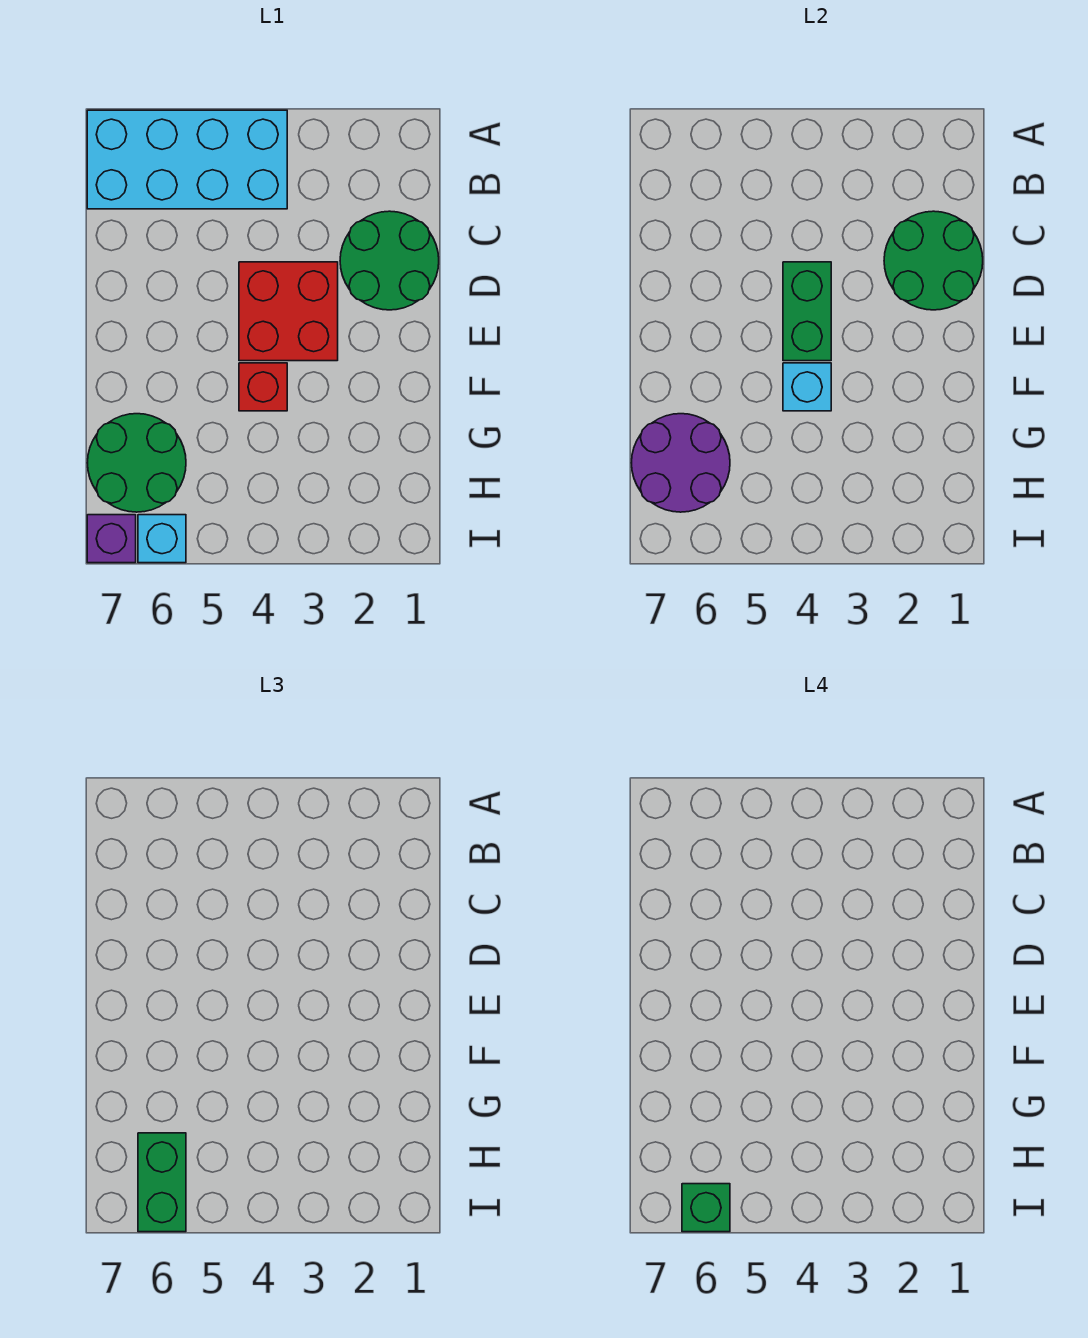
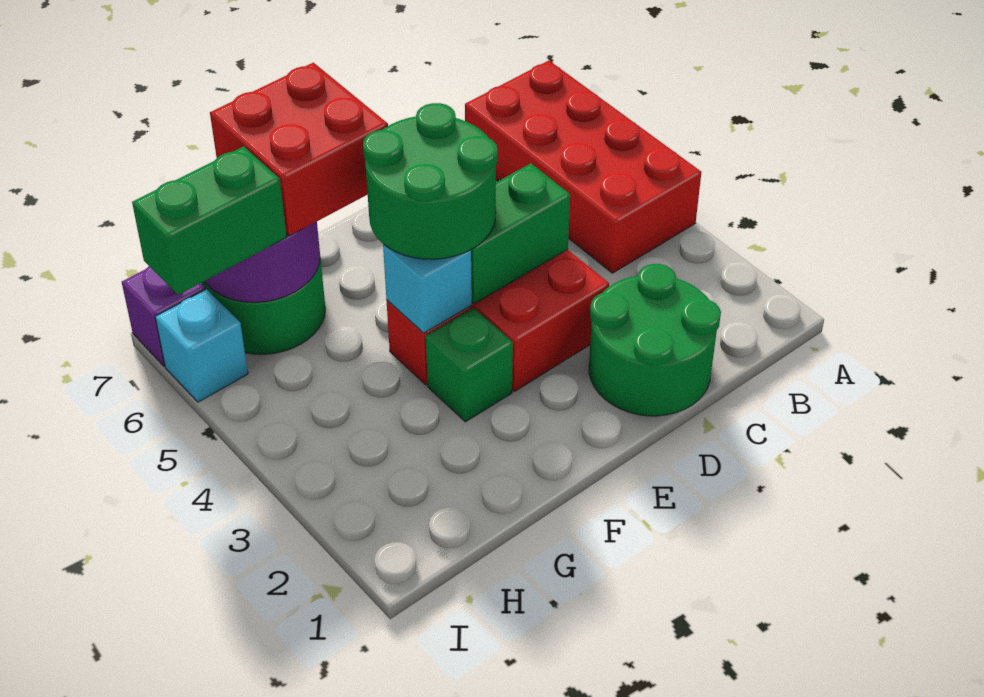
cyan 2x4 brick [87,110,287,209] -> red 2x4 brick [465,61,701,273]
green 2x2 round brick [884,211,983,310] -> green 2x2 round brick moved to [363,103,498,259]
none -> red 2x2 brick [210,63,388,236]
green 1x1 brick [682,1184,730,1232] -> green 1x1 brick moved to [426,308,513,422]

